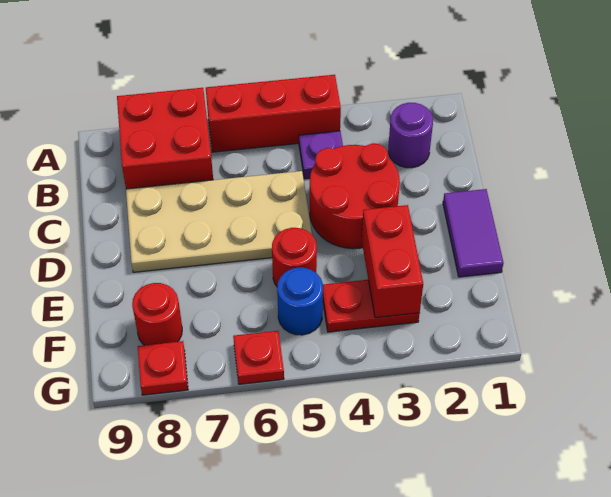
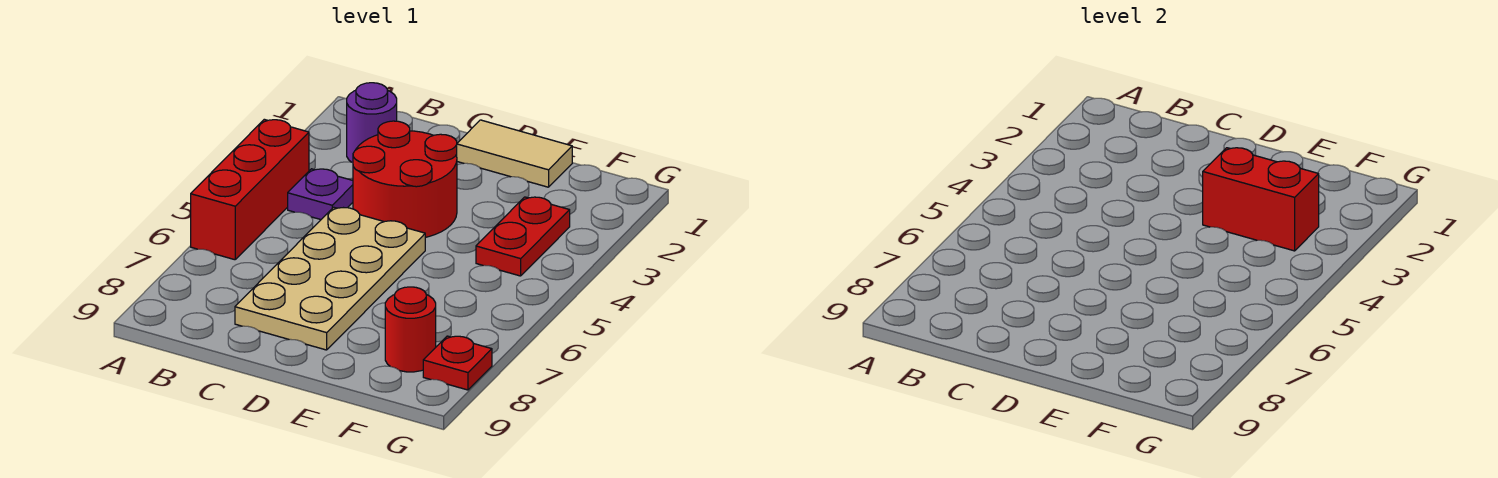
red 2x2 brick [117,88,213,189] -> none
purple 1x2 tile [443,189,504,277] -> tan 1x2 tile [457,120,572,187]
red 1x1 round brick [272,228,317,286] -> none
blue 1x1 round brick [277,268,323,335] -> none
red 1x1 plate [233,331,284,384] -> none

